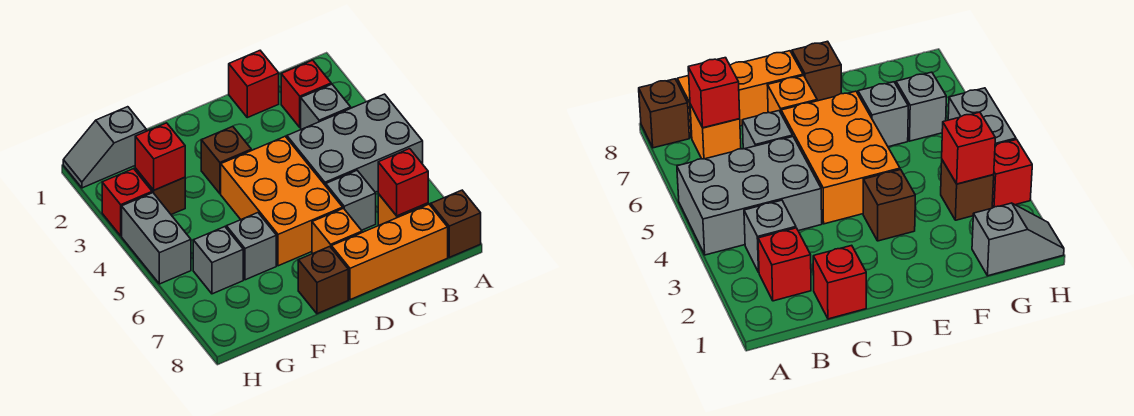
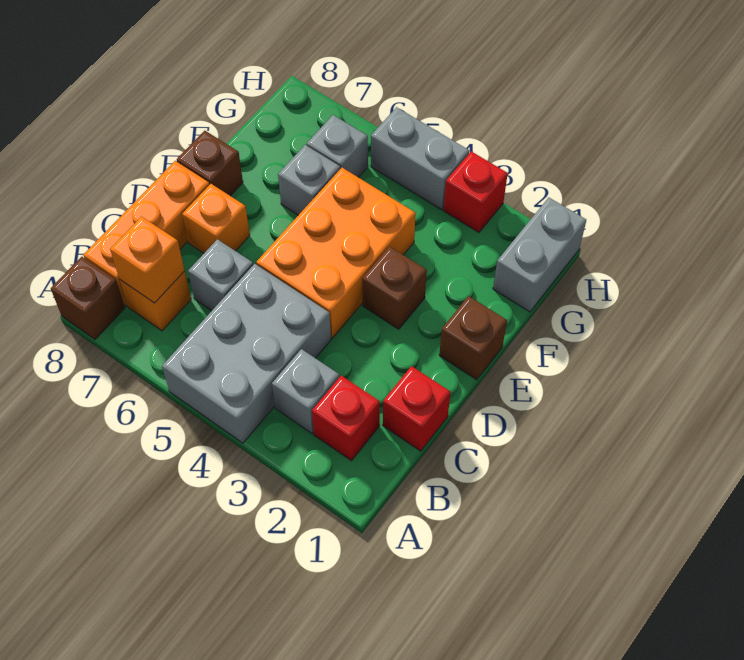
red 1x1 brick [378,149,428,216] -> orange 1x1 brick [110,217,185,303]
orange 2x3 brick [221,136,343,266] -> orange 2x3 brick turned to [256,168,416,338]
grey 1x2 slope [63,107,146,188] -> grey 1x2 brick [493,198,586,312]
brown 1x1 brick [135,168,185,215] -> brown 1x1 brick moved to [439,296,507,380]
red 1x1 brick [135,123,185,190] -> none

